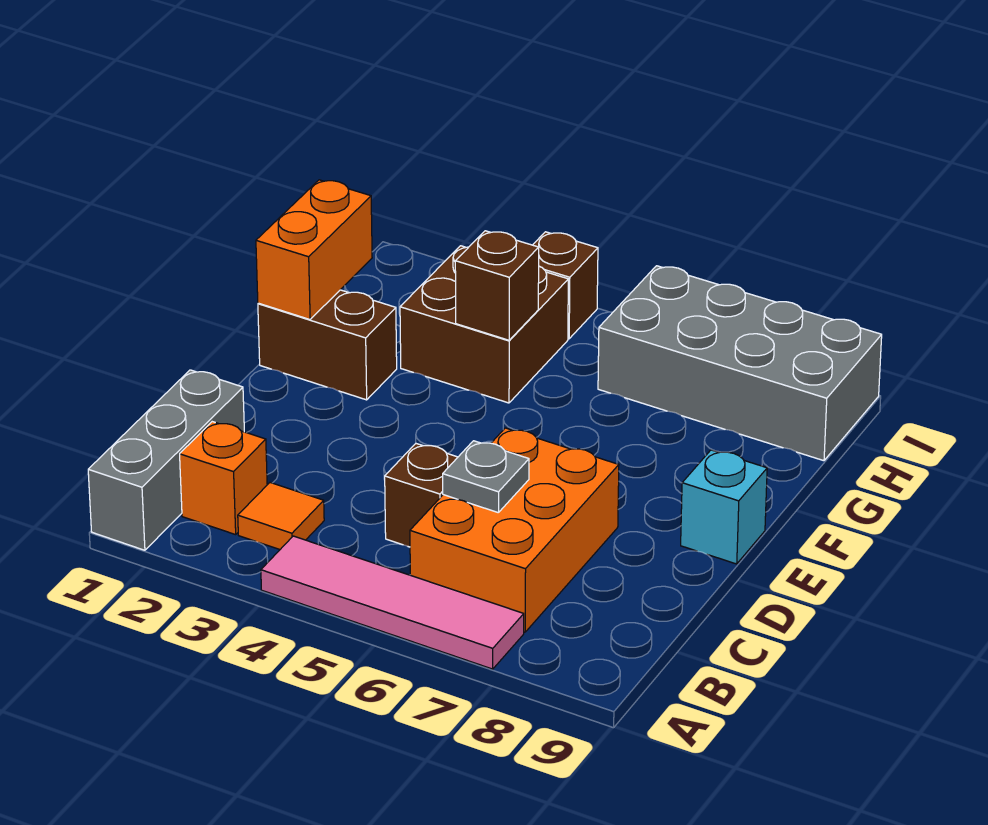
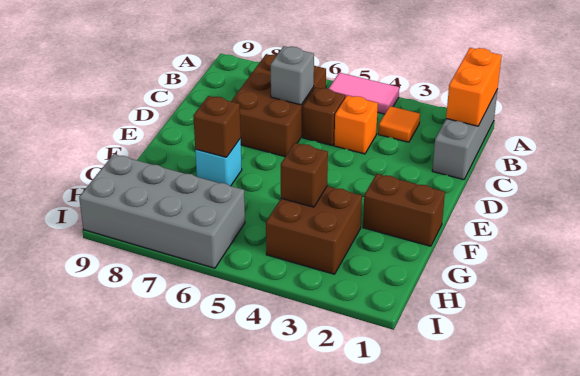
pink 1x4 tile [261,536,524,669] -> pink 1x2 tile [329,73,399,114]
orange 1x1 brick [180,422,267,535] -> orange 1x1 brick moved to [334,95,378,154]
orange 2x3 brick [410,428,619,632] -> brown 2x3 brick [231,54,326,157]
grey 1x1 plate [443,441,529,513] -> grey 1x1 brick [271,46,314,105]
cyan 1x1 brick [681,450,767,564] -> cyan 1x1 brick moved to [195,138,242,186]
orange 1x2 brick [256,180,372,319] -> orange 1x2 brick moved to [446,48,502,126]
brown 1x1 brick [533,232,598,339] -> brown 1x1 brick moved to [193,96,241,157]

